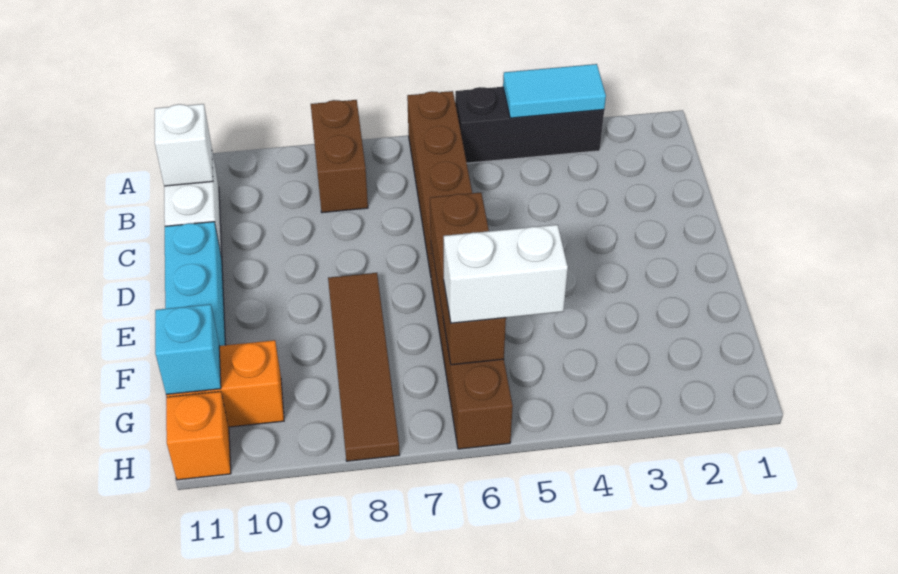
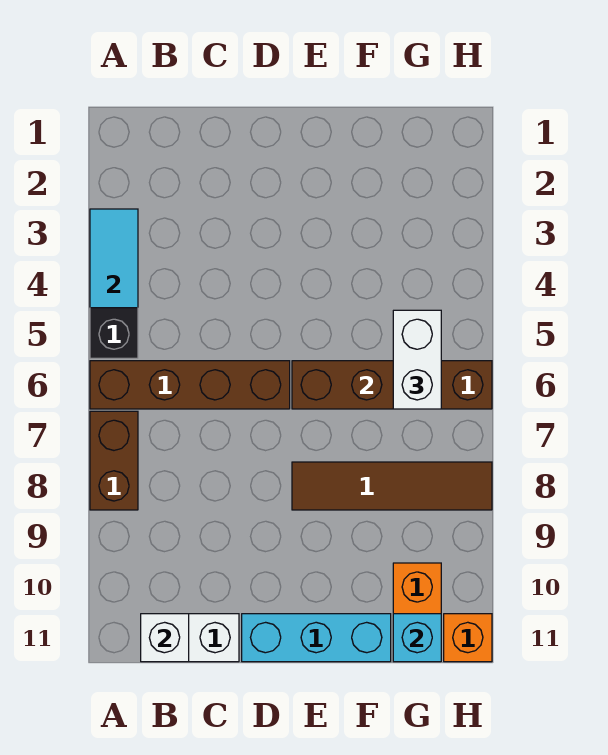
brown 1x2 brick [311,100,368,213] -> brown 1x2 brick turned to [90,411,138,510]

